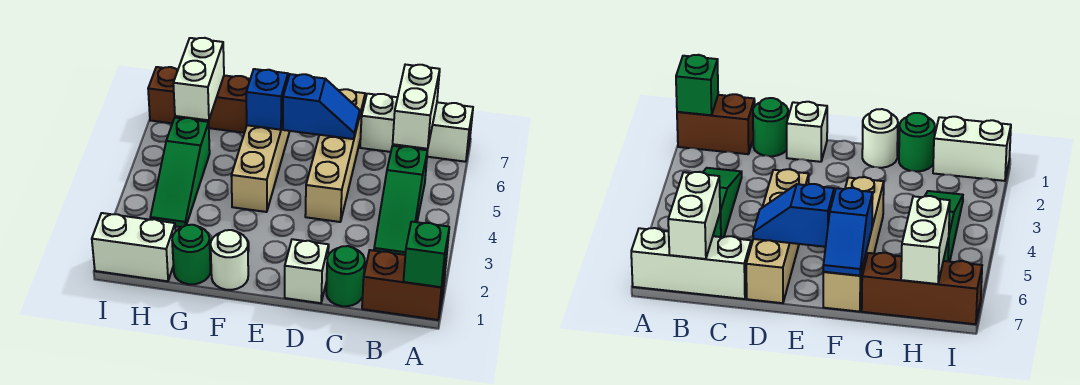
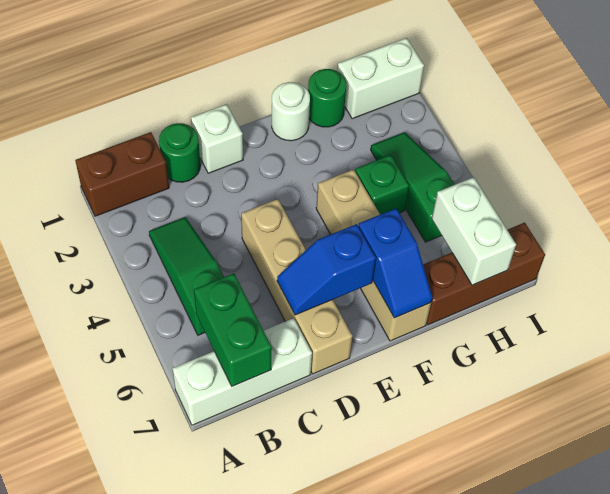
green 1x1 brick [403,222,449,287] -> green 1x1 brick moved to [355,155,409,215]
white 1x2 brick [393,65,440,149] -> green 1x2 brick [194,273,272,386]

